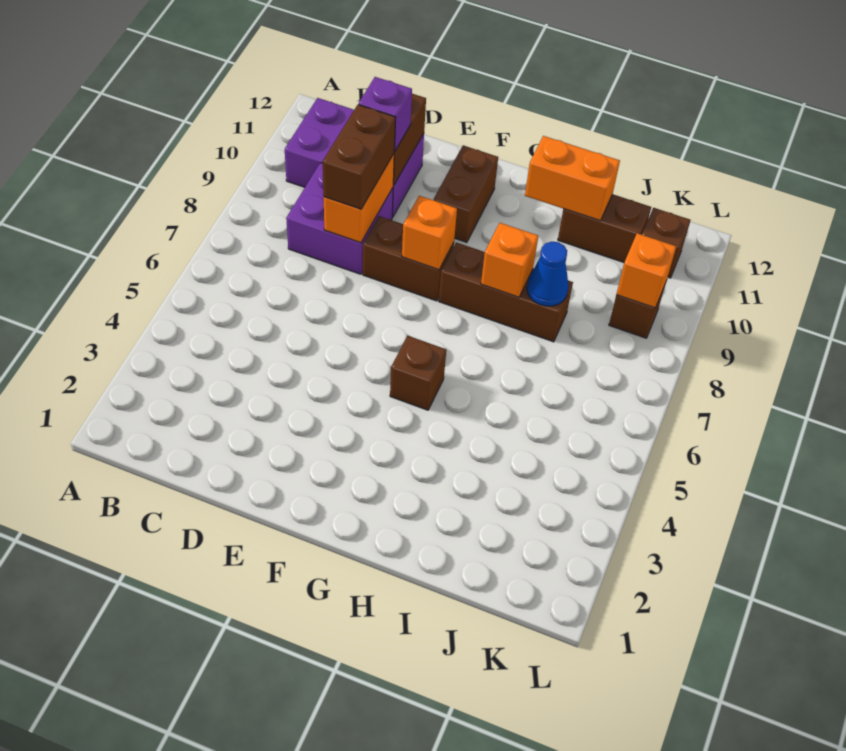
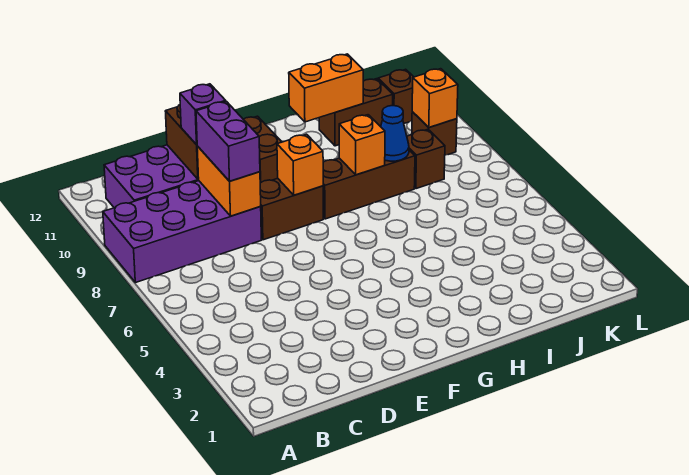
purple 2x2 brick [286,163,393,274] -> purple 2x4 brick [103,181,261,283]
brown 1x2 brick [323,105,395,209] -> purple 1x2 brick [196,101,260,181]
brown 1x1 brick [390,336,446,410] -> brown 1x1 brick moved to [407,129,445,189]

